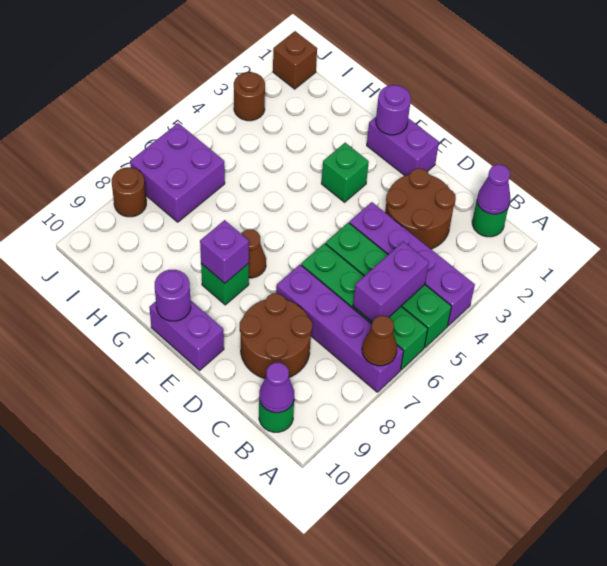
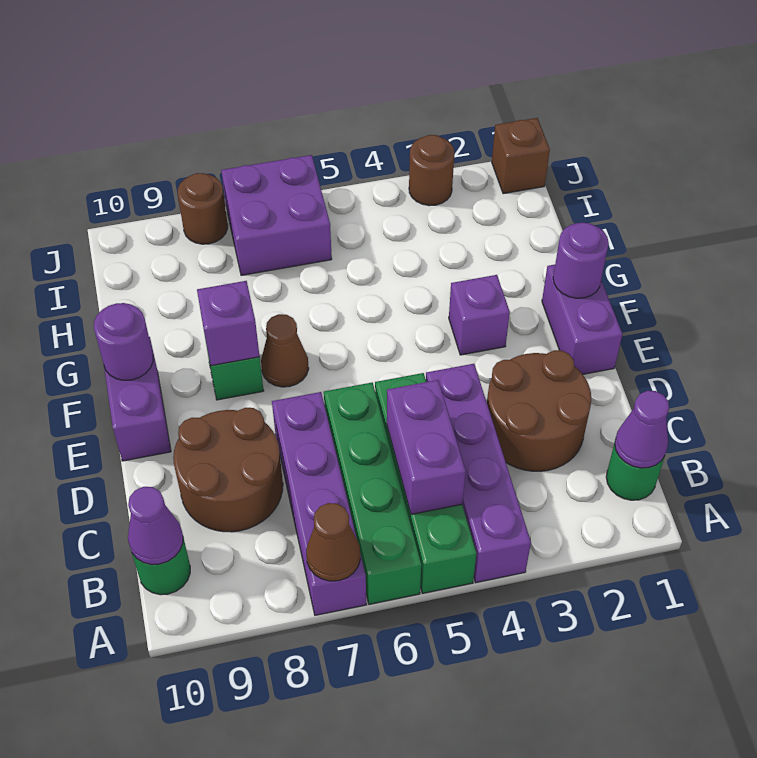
purple 1x2 brick [353,241,429,322] -> purple 1x2 brick turned to [387,380,466,514]
green 1x1 brick [321,143,369,202] -> purple 1x1 brick [449,275,510,355]

